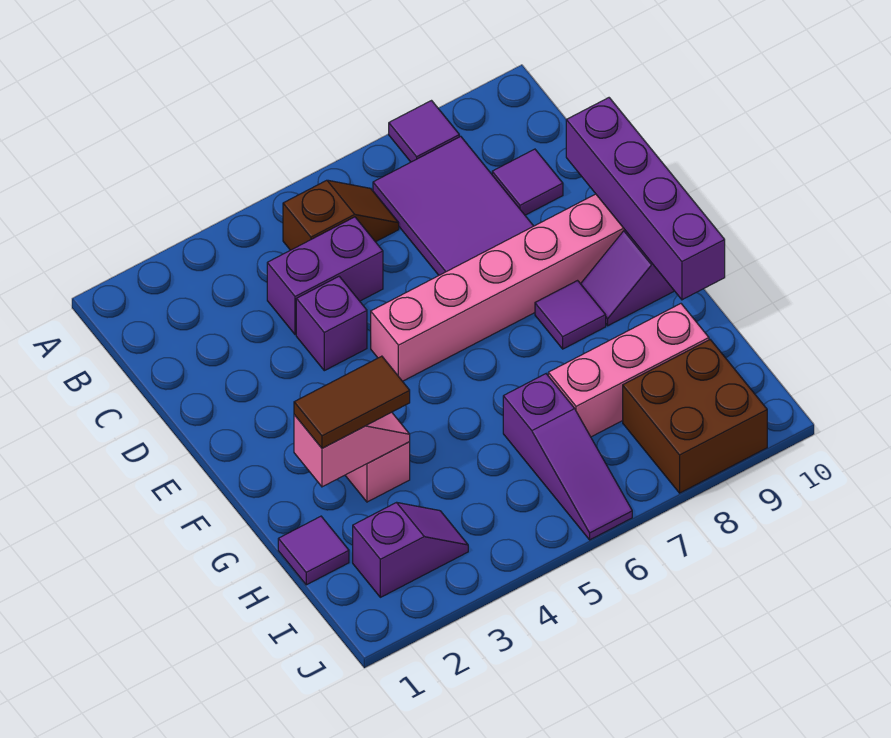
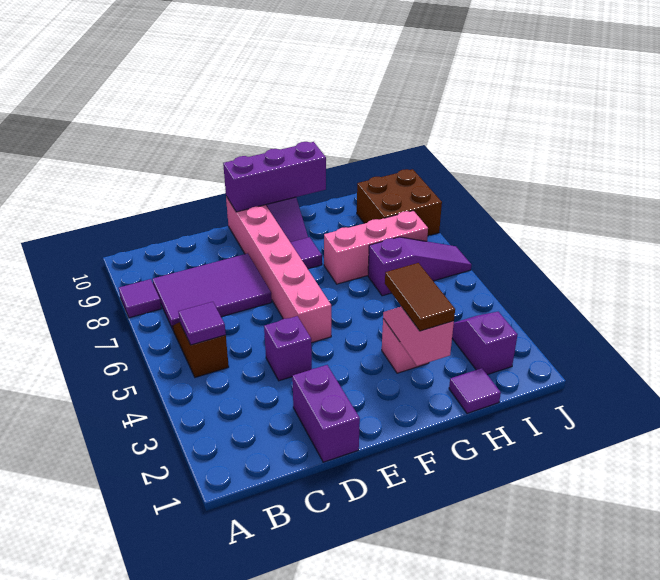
purple 1x2 brick [267,217,383,335] -> purple 1x2 brick moved to [292,365,360,462]
purple 1x1 tile [492,149,563,215] -> purple 1x1 tile moved to [178,302,226,345]
purple 1x4 brick [566,98,725,300] -> purple 1x3 brick [223,142,326,212]
pink 1x3 brick [548,304,709,437] -> pink 1x3 brick turned to [324,211,428,284]

